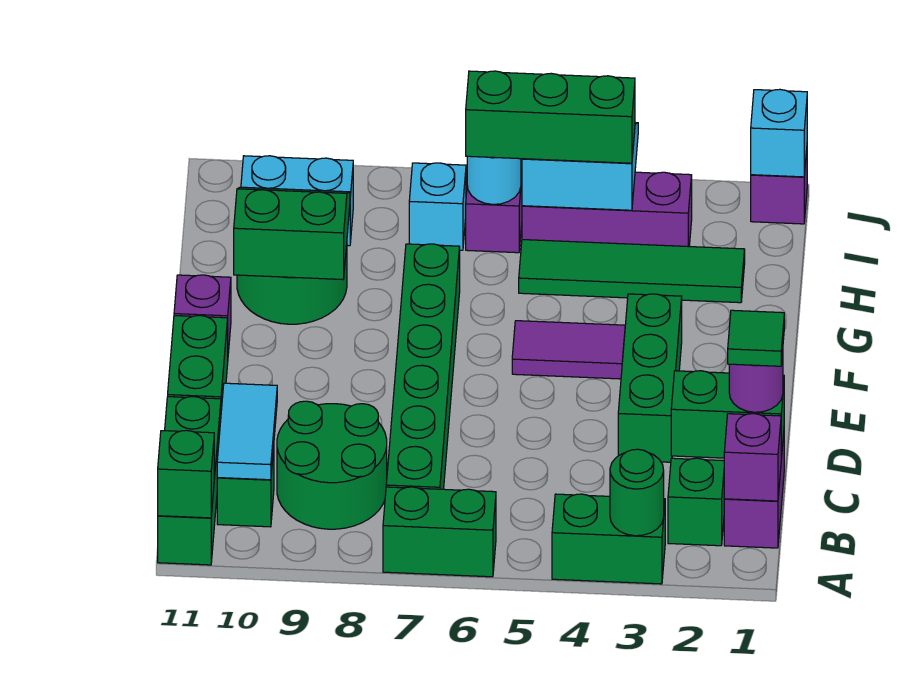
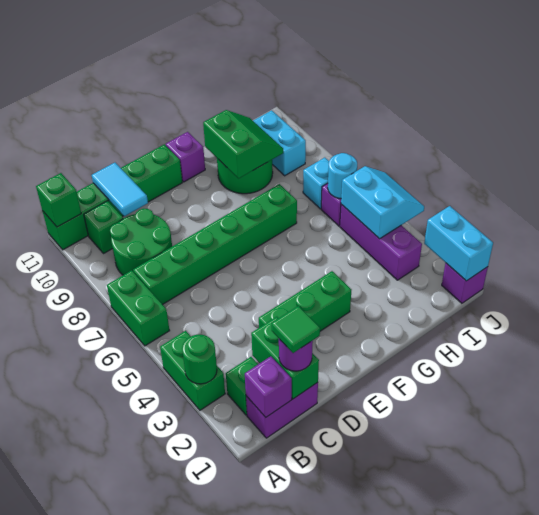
cyan 1x2 tile [217,383,277,480] -> cyan 1x2 tile turned to [92,163,148,216]
purple 1x2 tile [512,321,625,379] -> none
green 1x4 tile [519,240,745,303] -> none
green 1x3 brick [466,71,635,163] -> none
cyan 1x1 brick [751,89,807,177] -> cyan 1x2 brick [424,206,493,281]

